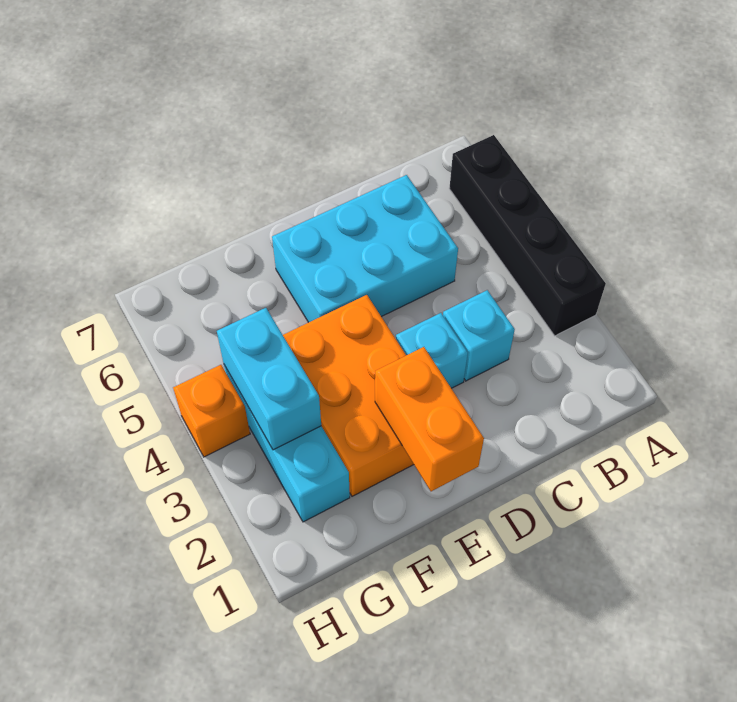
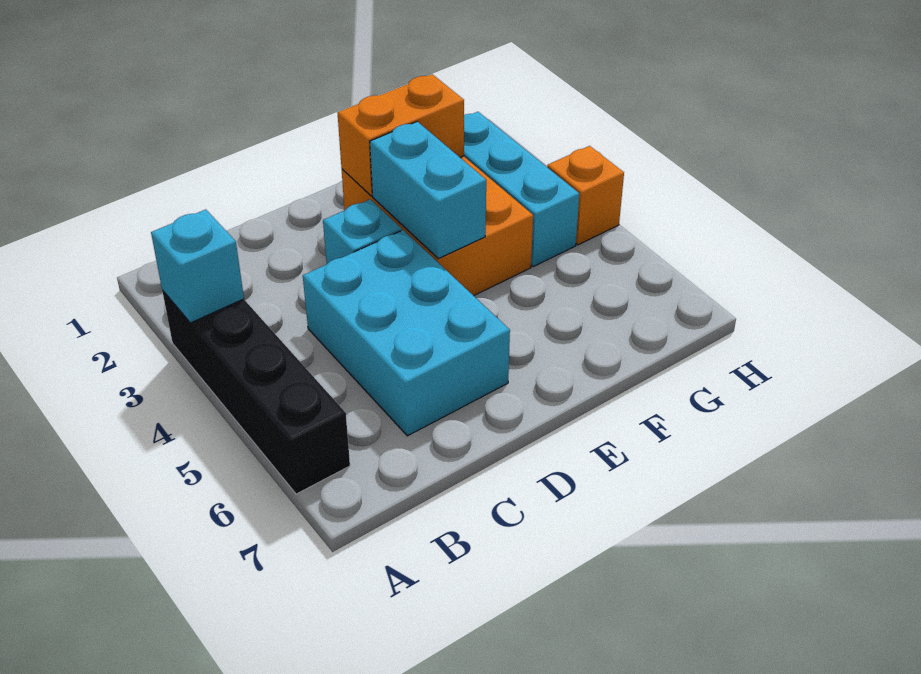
cyan 1x1 brick [443,290,515,381] -> cyan 1x1 brick moved to [151,209,244,323]
cyan 2x3 brick [272,175,458,322] -> cyan 2x3 brick turned to [303,230,510,436]
orange 1x2 brick [375,347,484,491] -> orange 1x2 brick turned to [338,74,464,196]
cyan 1x2 brick [217,308,321,450] -> cyan 1x2 brick moved to [370,121,486,259]

